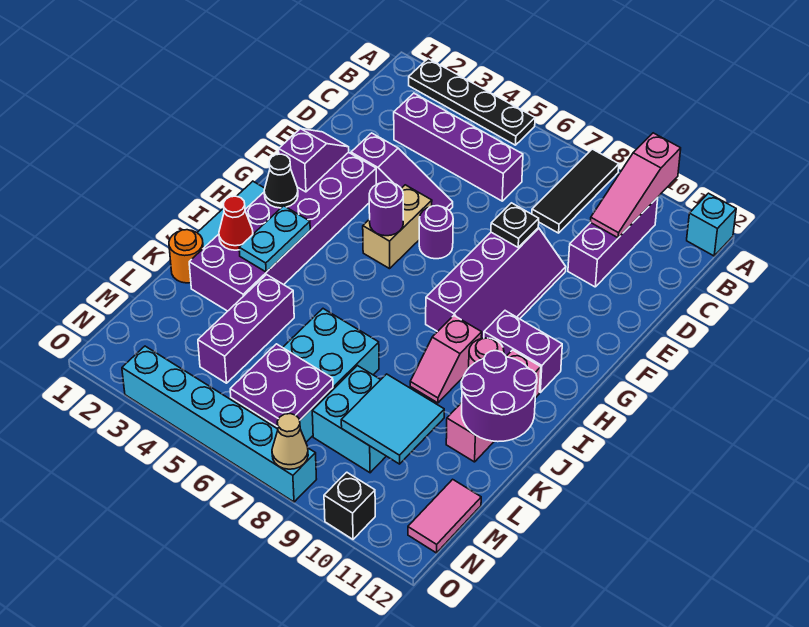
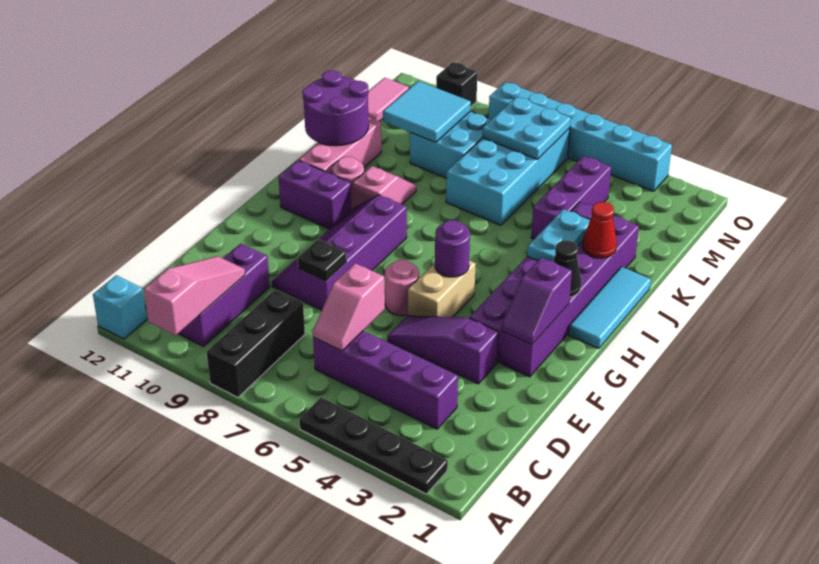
black 1x3 tile [532,149,619,233] -> black 1x3 brick [207,289,305,397]
none -> pink 1x2 slope [313,263,385,351]
purple 1x1 round brick [419,206,453,259] -> pink 1x1 round brick [385,260,419,316]
orange 1x1 round brick [169,230,203,283] -> none
purple 2x2 plate [230,344,333,427] -> cyan 2x2 plate [482,97,571,159]
tan 1x1 cone [272,414,308,469] -> none

